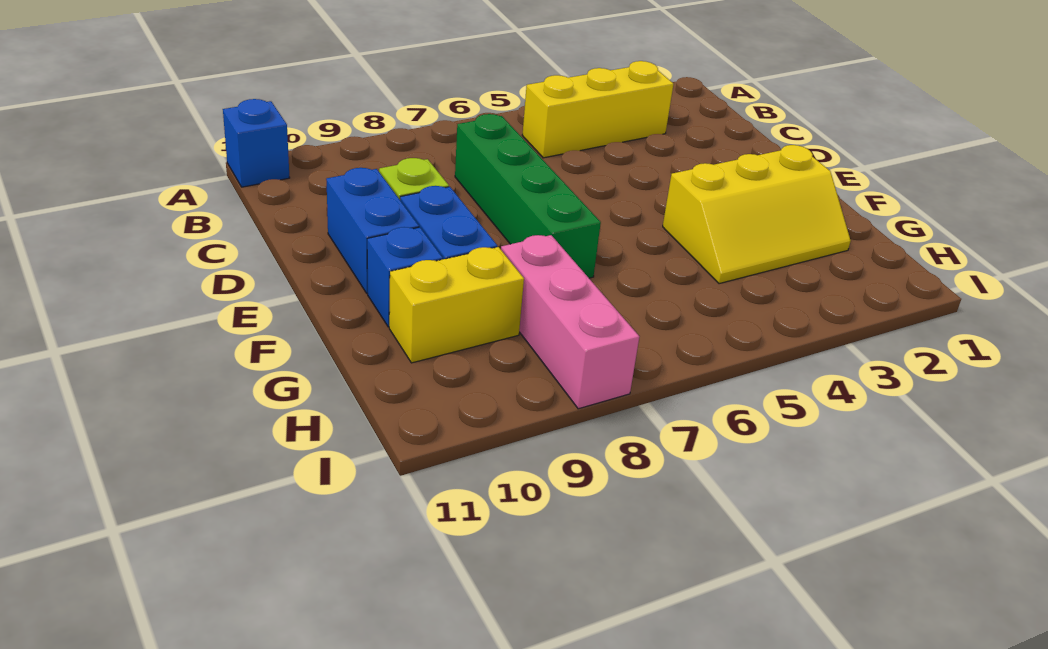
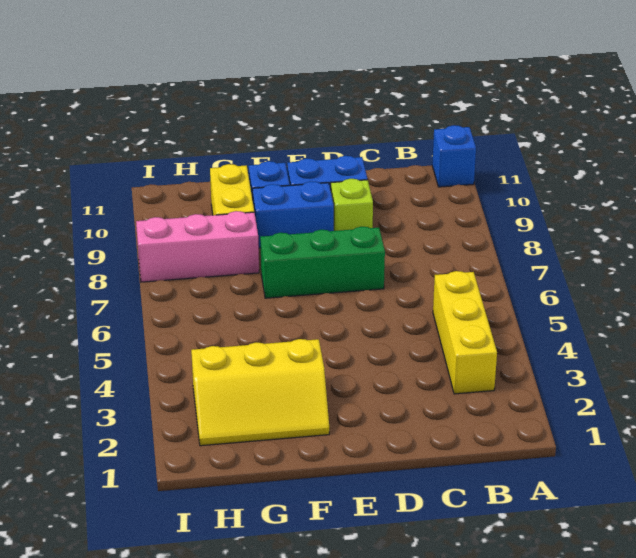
green 1x4 brick [455,114,601,278] -> green 1x3 brick [260,227,385,298]
yellow 2x3 slope [663,145,851,284] -> yellow 2x3 slope turned to [191,339,329,446]

